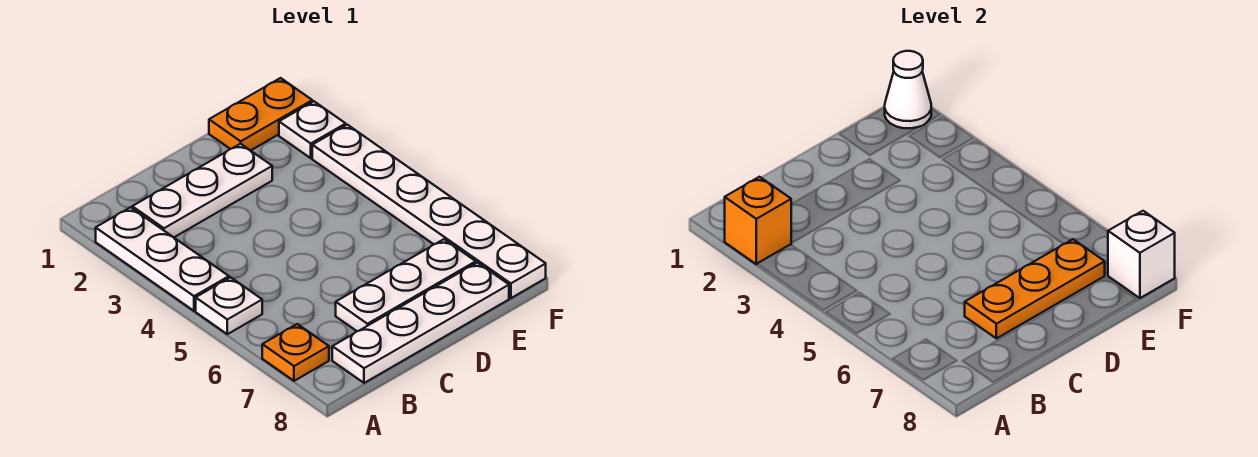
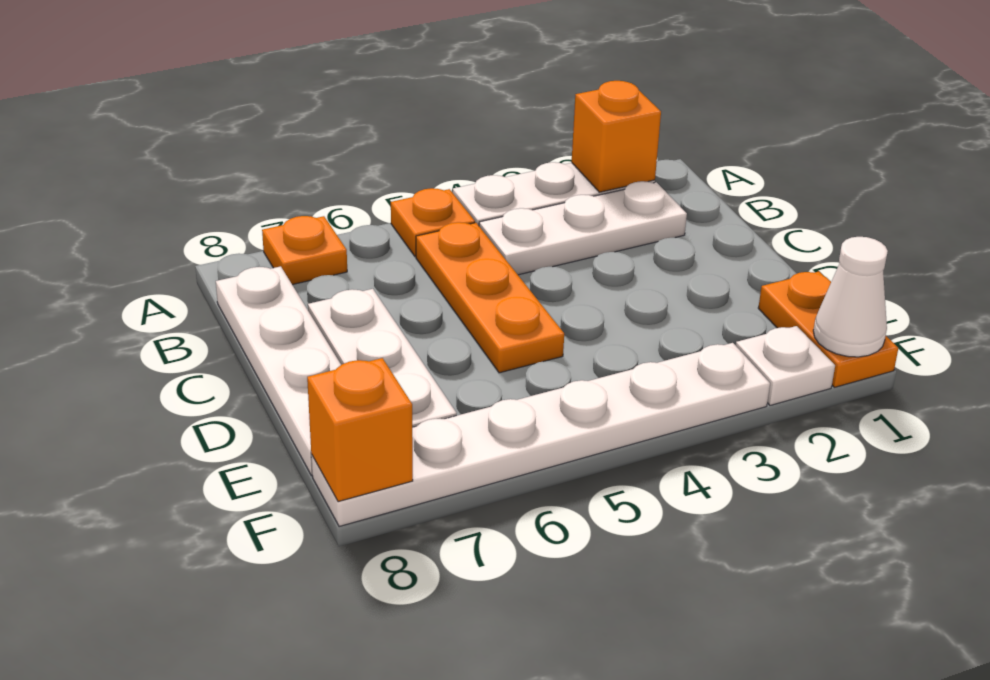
white 1x1 plate [196,277,262,334] -> orange 1x1 plate [391,188,475,256]
white 1x3 plate [132,144,272,237] -> white 1x3 plate turned to [479,181,687,275]
orange 1x3 plate [965,239,1105,339] -> orange 1x3 plate moved to [416,222,564,373]
white 1x1 brick [1108,211,1175,298] -> orange 1x1 brick [307,358,413,502]

